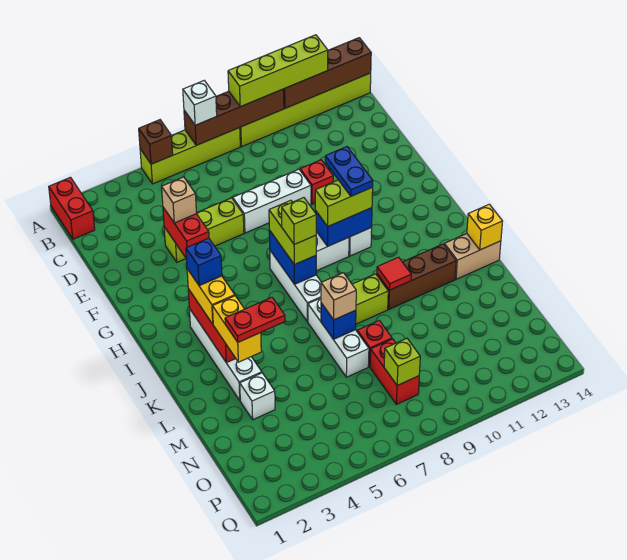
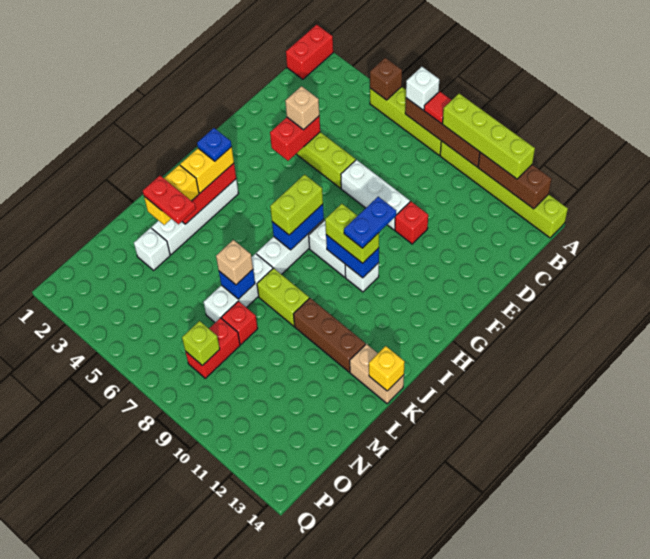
brown 1x4 brick [284,38,371,108] -> brown 1x3 brick [478,152,552,209]
blue 1x1 brick [186,238,222,286] -> blue 1x1 plate [197,128,232,161]
lime 1x1 brick [282,198,316,244] -> none
red 1x1 tile [377,257,411,290] -> red 1x1 tile moved to [424,91,451,123]

